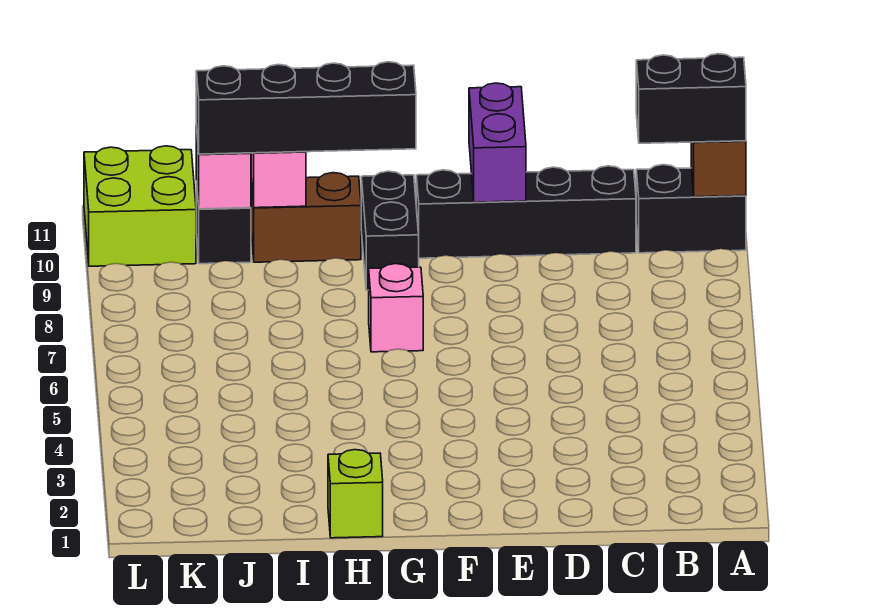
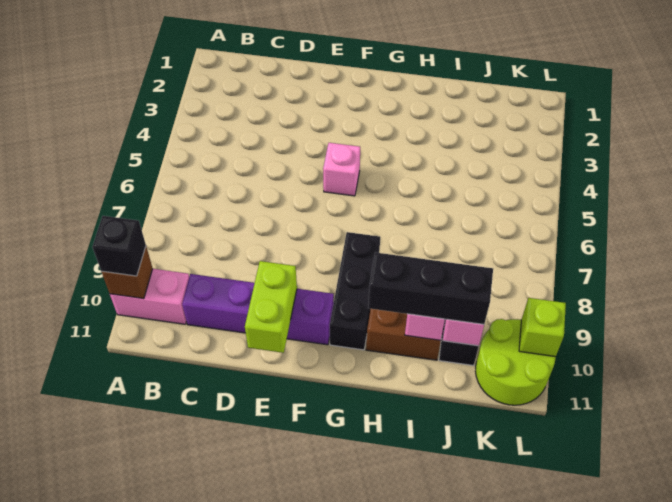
black 1x2 brick [636,165,746,253] -> pink 1x2 brick [110,269,189,324]
black 1x2 brick [636,54,746,143] -> black 1x1 brick [92,216,146,276]
black 1x4 brick [416,166,636,258] -> purple 1x4 brick [182,274,334,345]
purple 1x2 brick [469,83,526,202] -> lime 1x2 brick [245,261,297,353]
pink 1x1 brick [369,264,423,352] -> pink 1x1 brick moved to [323,143,360,196]
black 1x2 brick [361,171,419,290] -> black 1x3 brick [330,232,380,350]
black 1x4 brick [196,62,416,154] -> black 1x3 brick [368,252,493,324]
lime 1x1 brick [328,450,383,538] -> lime 1x1 brick moved to [519,298,566,357]
lime 2x2 brick [84,146,196,266] -> lime 2x2 round brick [475,319,556,405]

